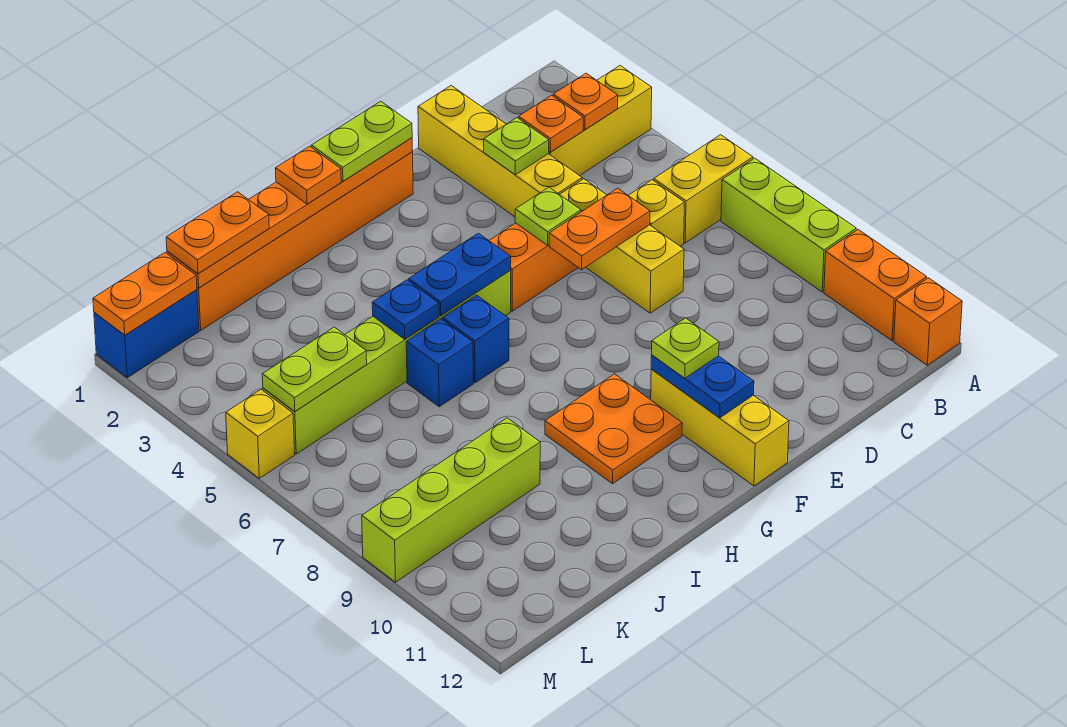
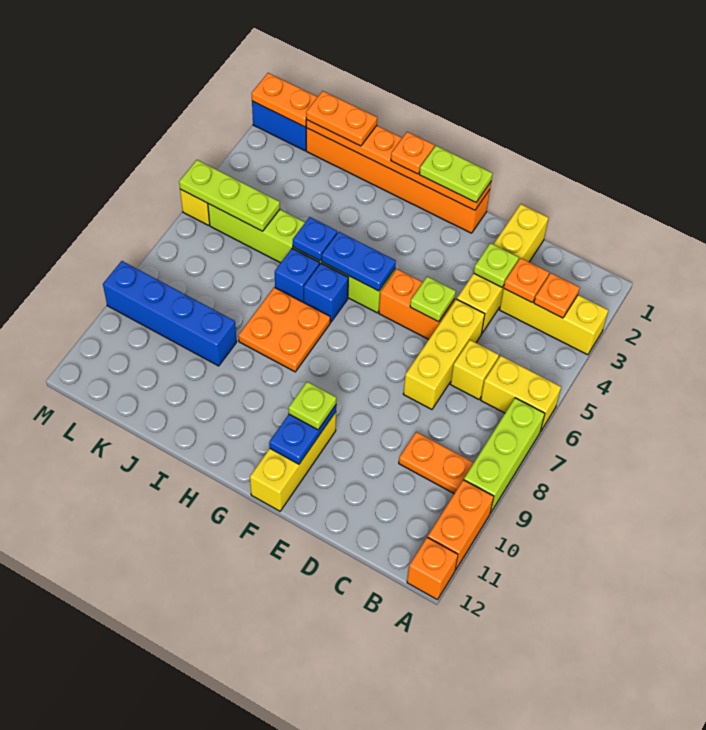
orange 1x2 plate [549,188,650,270] -> orange 1x2 plate moved to [399,432,474,494]
orange 2x2 plate [545,374,682,484] -> orange 2x2 plate moved to [238,287,330,372]
lime 1x4 brick [362,418,540,582] -> blue 1x4 brick [103,261,237,366]
lime 1x2 plate [262,327,367,411] -> lime 1x3 plate [179,160,280,231]

